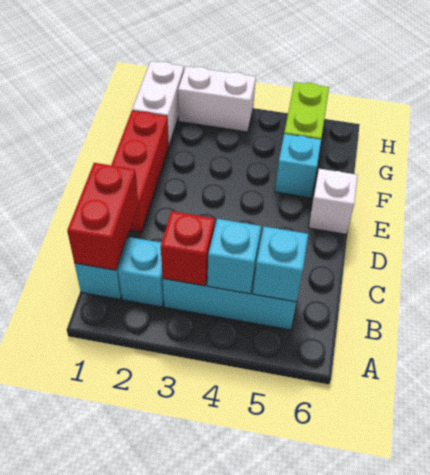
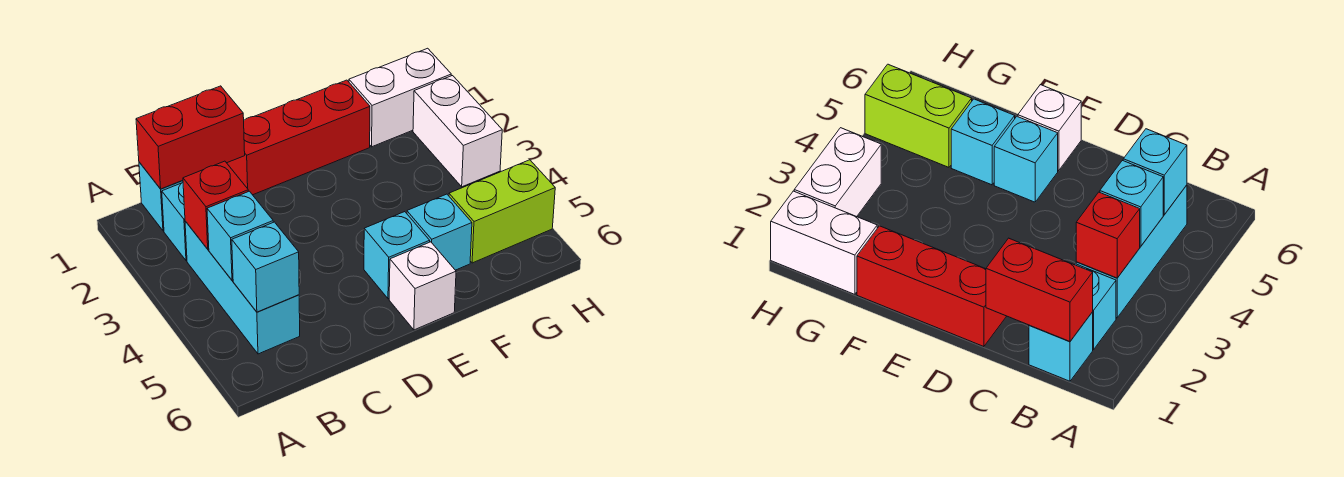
none -> cyan 1x1 brick [364,212,430,299]

